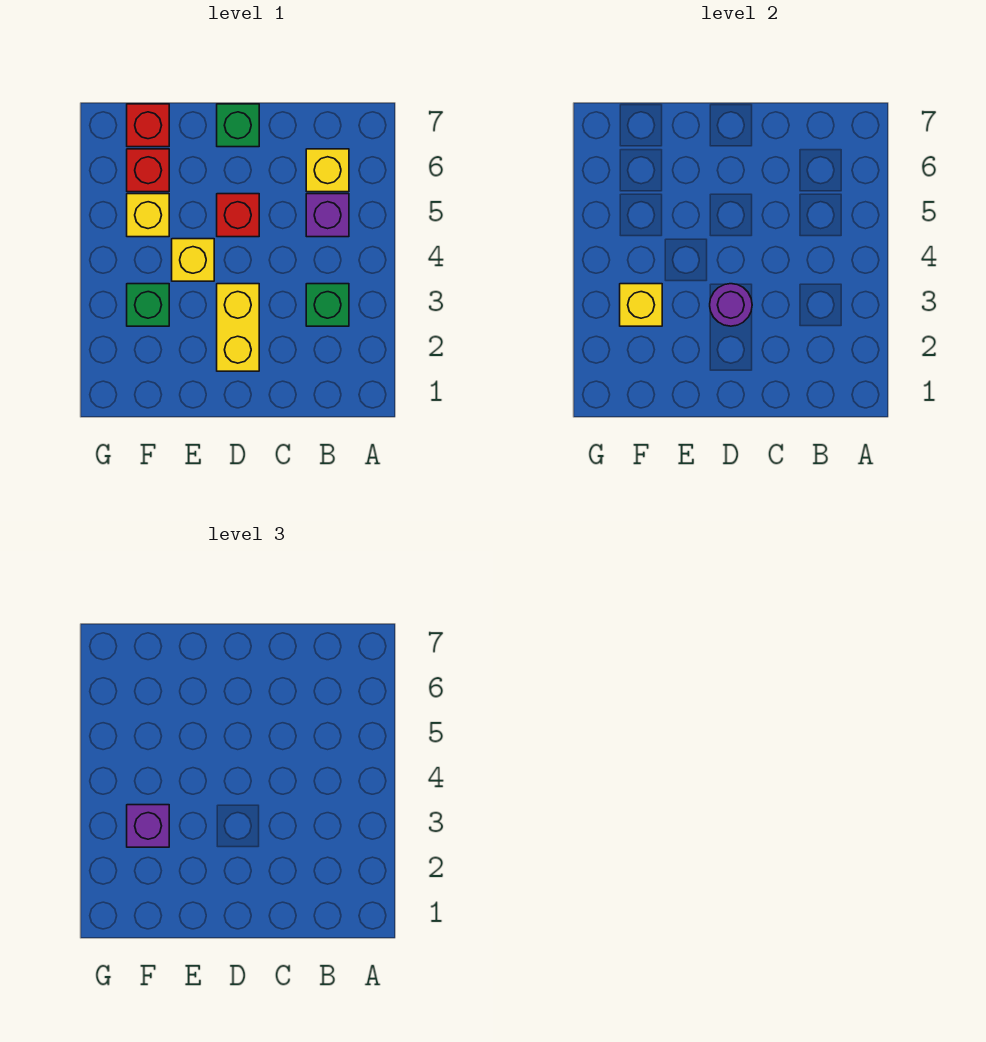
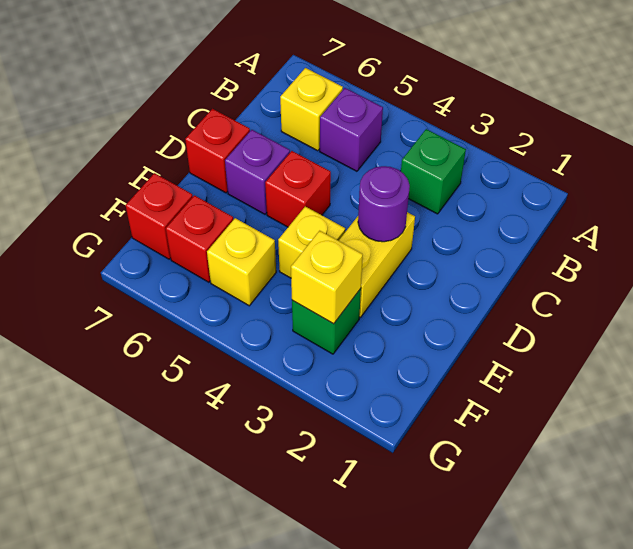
yellow 1x2 brick [217,284,259,371] -> yellow 1x2 brick turned to [339,212,415,317]
green 1x1 brick [217,104,259,147] -> red 1x1 brick [185,109,250,193]
purple 1x1 brick [127,805,169,847] -> purple 1x1 brick moved to [225,130,290,214]

